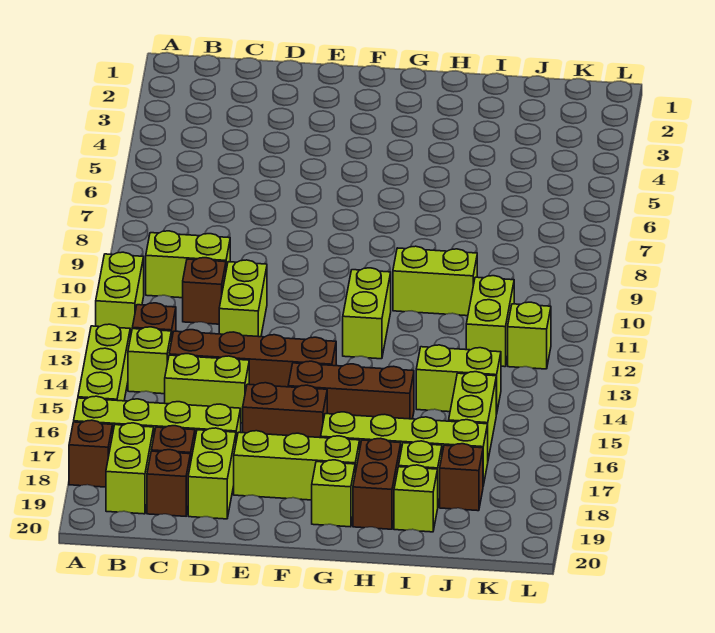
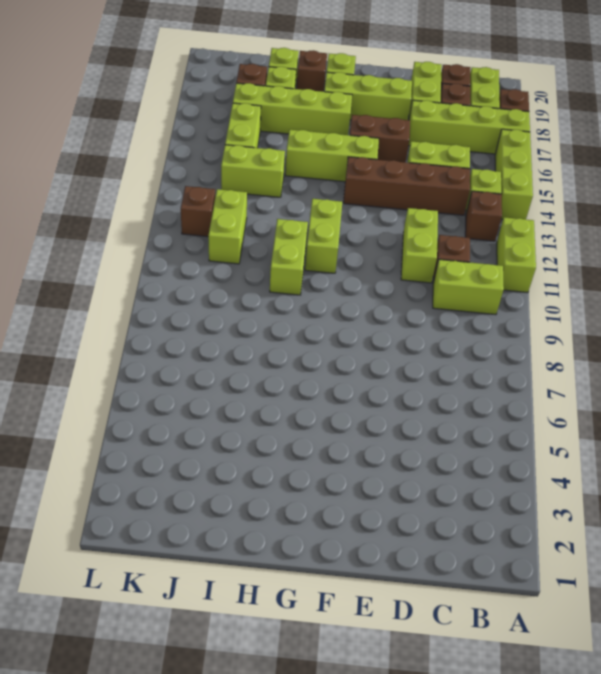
brown 1x3 brick [288,361,414,419] -> lime 1x3 brick [285,130,379,182]
lime 1x2 brick [393,246,477,316] -> lime 1x2 brick turned to [270,219,308,295]
brown 1x2 brick [353,438,401,529] -> brown 1x1 brick [296,50,327,92]
lime 1x1 brick [508,302,551,369] -> brown 1x1 brick [181,186,215,237]

